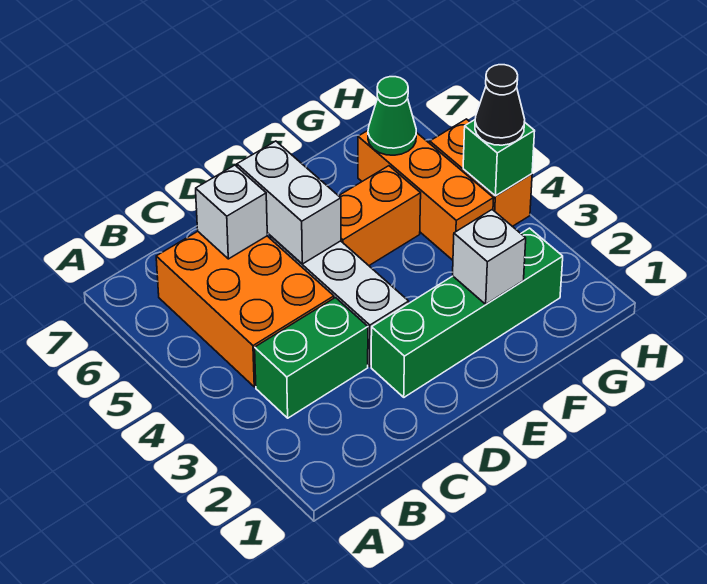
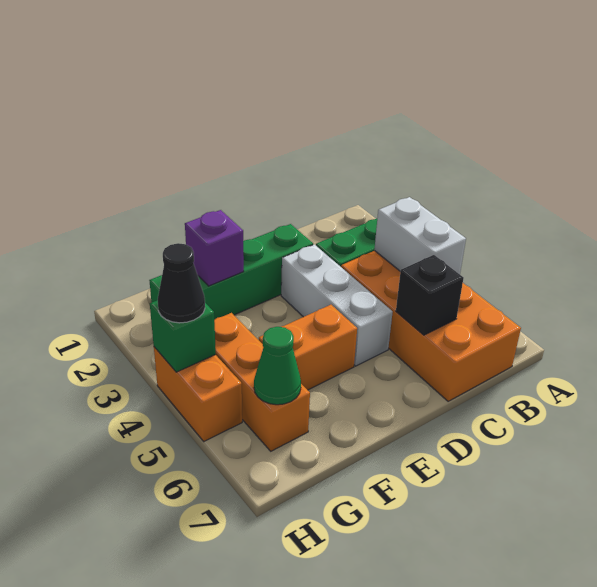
orange 2x3 brick [156,231,334,387] -> orange 2x4 brick [341,251,521,401]
white 1x1 brick [196,165,267,259] -> black 1x1 brick [396,255,464,335]
white 1x2 brick [237,141,341,264] -> white 1x2 brick moved to [374,197,466,274]
white 1x1 brick [453,210,526,304] -> purple 1x1 brick [185,210,244,286]

